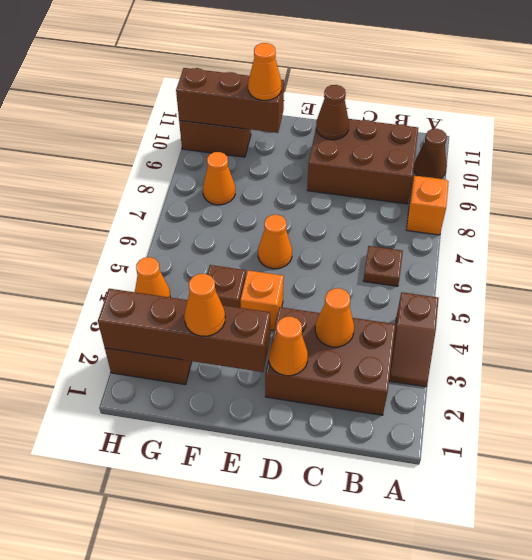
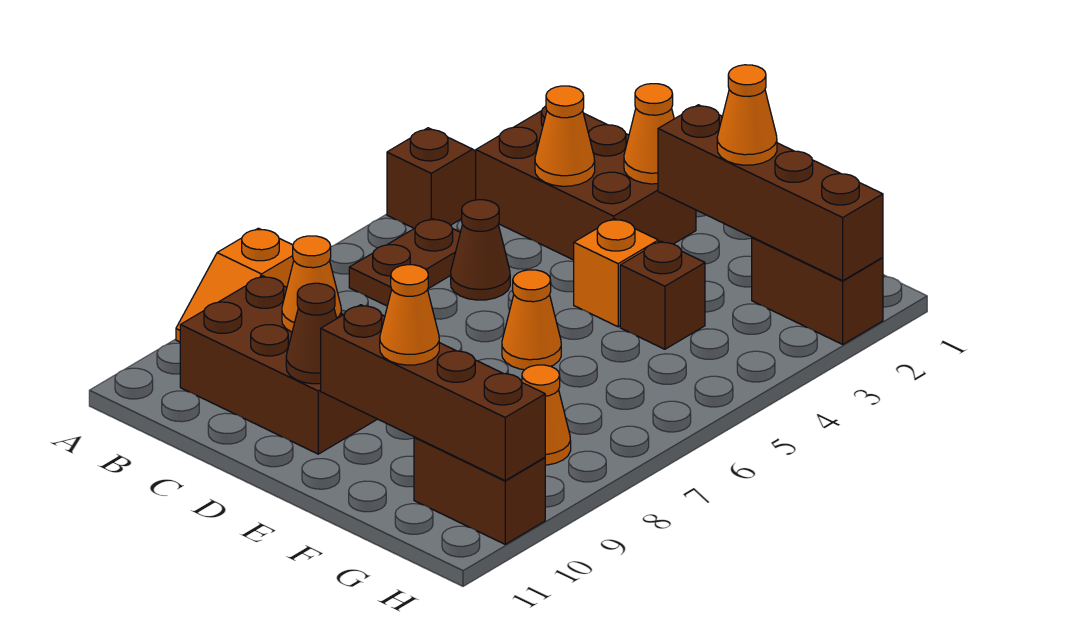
brown 1x1 cone [414,129,447,179] -> brown 1x1 cone moved to [451,200,510,300]
brown 1x1 plate [363,246,403,286] -> brown 1x2 plate [349,218,460,306]
brown 1x3 brick [176,68,284,133] -> brown 1x4 brick [321,305,545,480]
orange 1x1 cone [135,257,170,297] -> orange 1x1 cone moved to [282,236,341,332]

